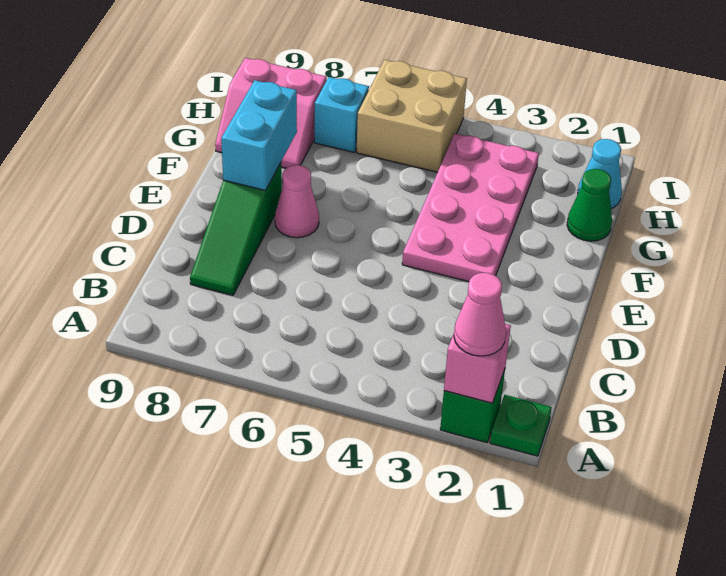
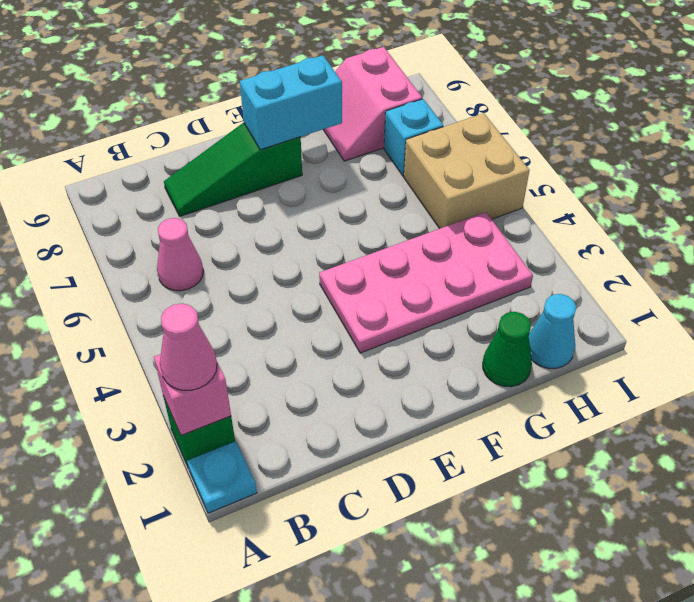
green 1x1 plate [490,395,552,456] -> cyan 1x1 plate [187,441,257,513]
pink 1x1 cone [275,165,319,238] -> pink 1x1 cone moved to [157,218,203,291]

